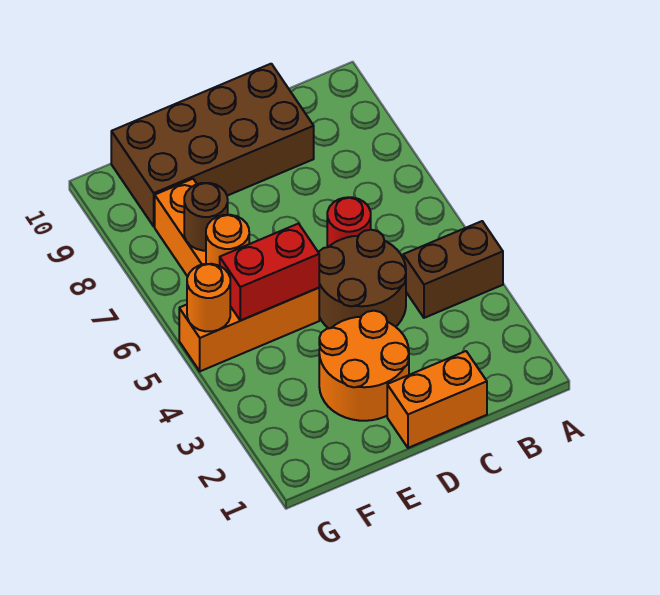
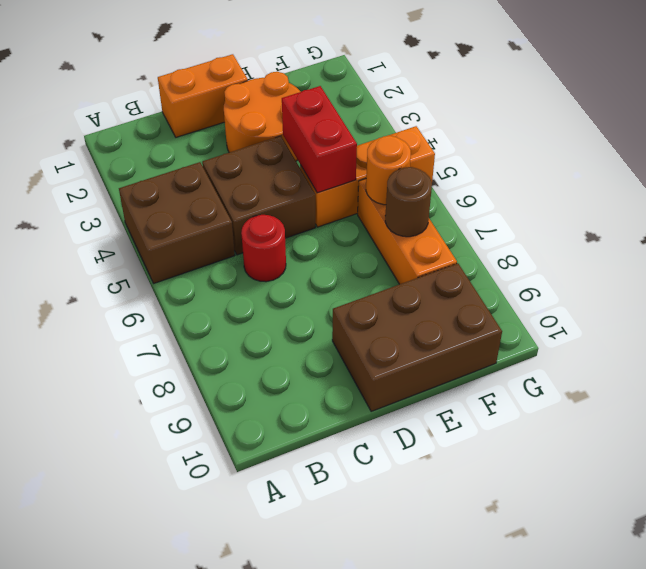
brown 1x2 brick [403,221,503,318] -> brown 2x2 brick [119,162,235,283]
brown 2x2 round brick [318,230,406,328] -> brown 2x2 brick [202,136,315,255]
brown 2x4 brick [111,64,314,226] -> brown 2x3 brick [332,263,502,411]
red 1x2 brick [220,224,319,321] -> red 1x2 brick turned to [282,86,357,193]
orange 1x1 round brick [187,264,230,331] -> none

